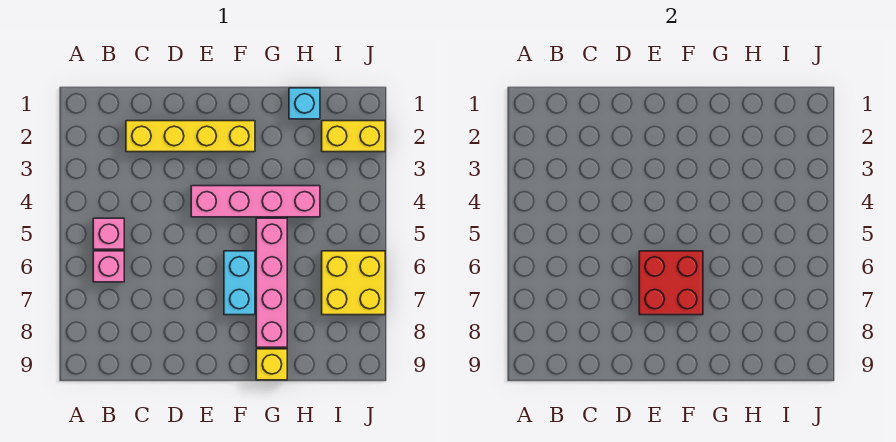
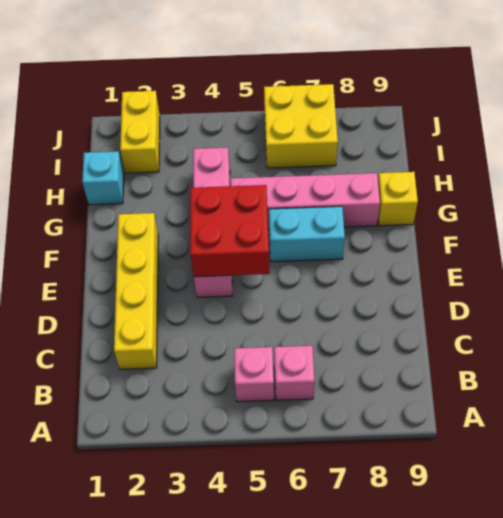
red 2x2 brick [639,251,703,315] -> red 2x2 brick moved to [190,185,270,277]

